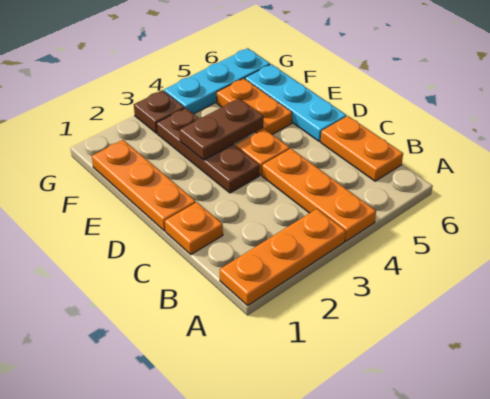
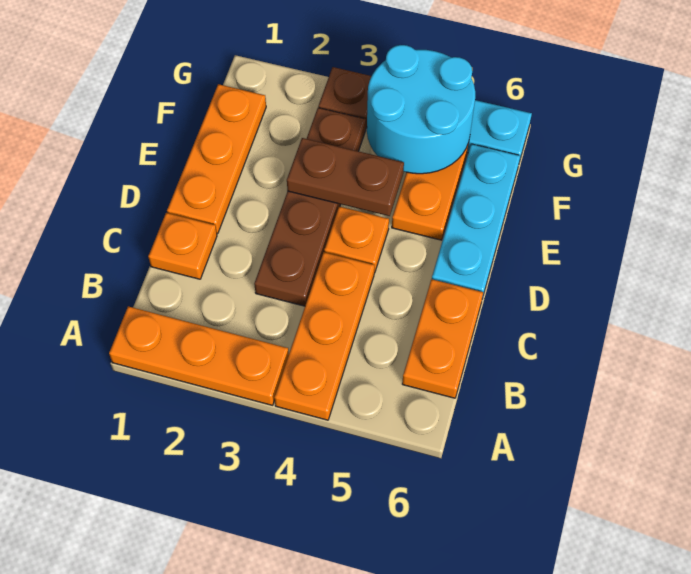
brown 1x3 plate [156,108,260,193] -> brown 1x4 plate [254,108,366,306]
none -> cyan 2x2 round brick [367,45,475,174]

